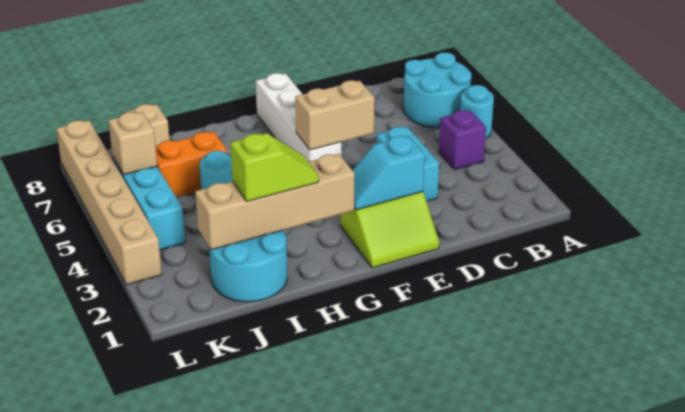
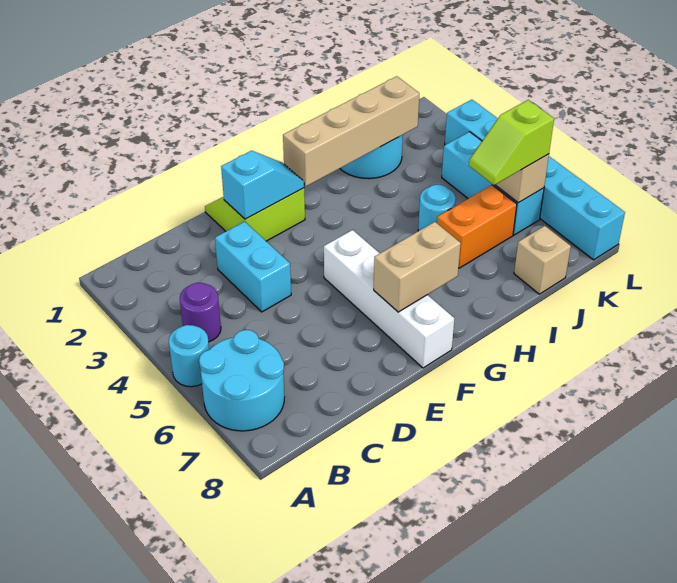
purple 1x1 brick [439,110,486,170] -> purple 1x1 round brick [180,283,221,342]
tan 1x2 brick [295,80,375,150] -> tan 1x2 brick moved to [374,222,461,312]
lime 1x2 slope [231,133,319,201] -> lime 1x2 slope moved to [469,100,554,185]
tan 1x6 brick [57,120,162,285] -> cyan 1x6 brick [445,100,625,260]

